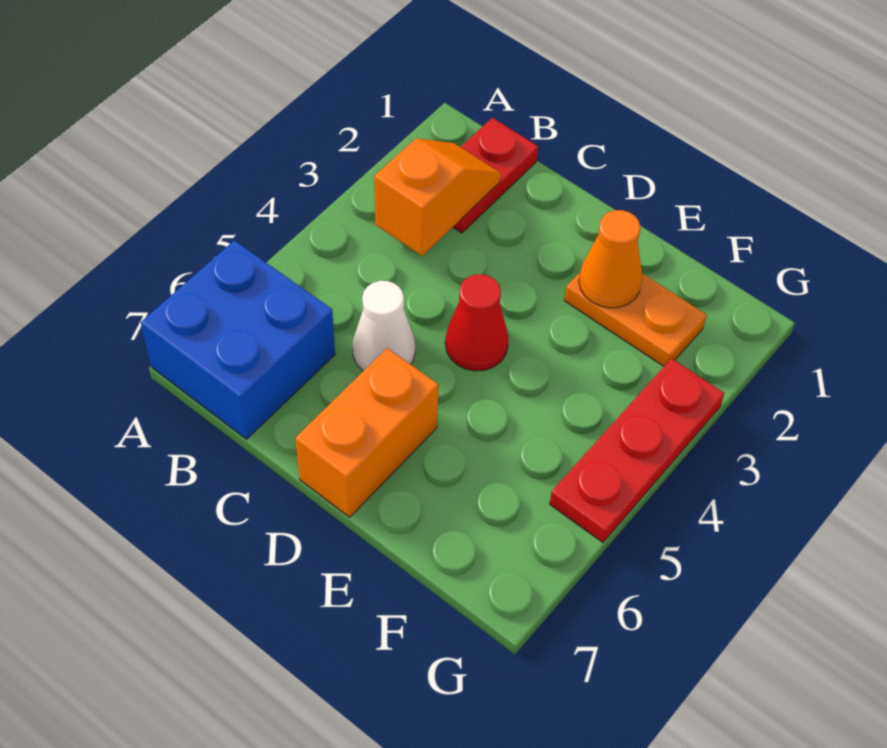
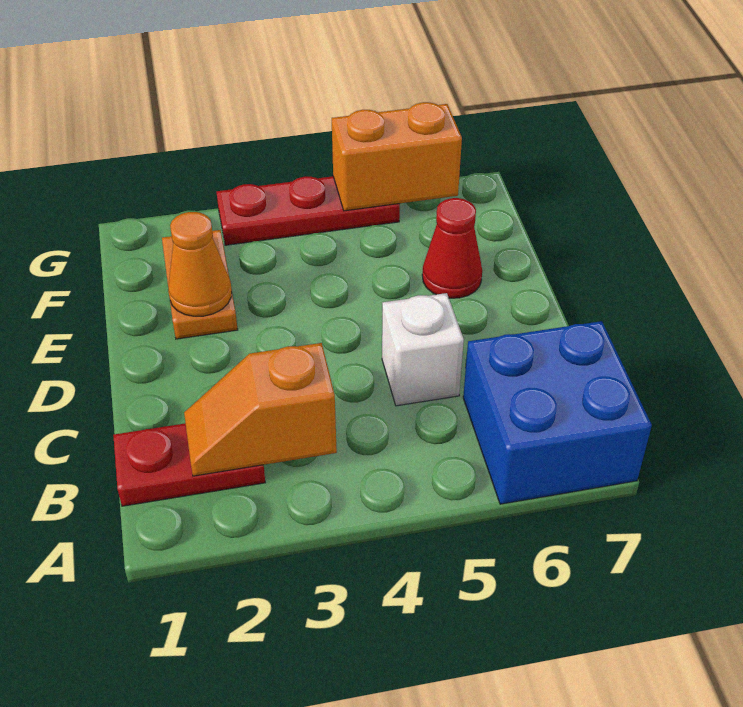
white 1x1 cone [352,281,415,371] -> white 1x1 brick [382,293,464,406]
red 1x1 cone [445,274,509,371] -> red 1x1 cone moved to [422,198,482,298]
orange 1x2 brick [295,348,439,517] -> orange 1x2 brick moved to [332,102,462,211]

